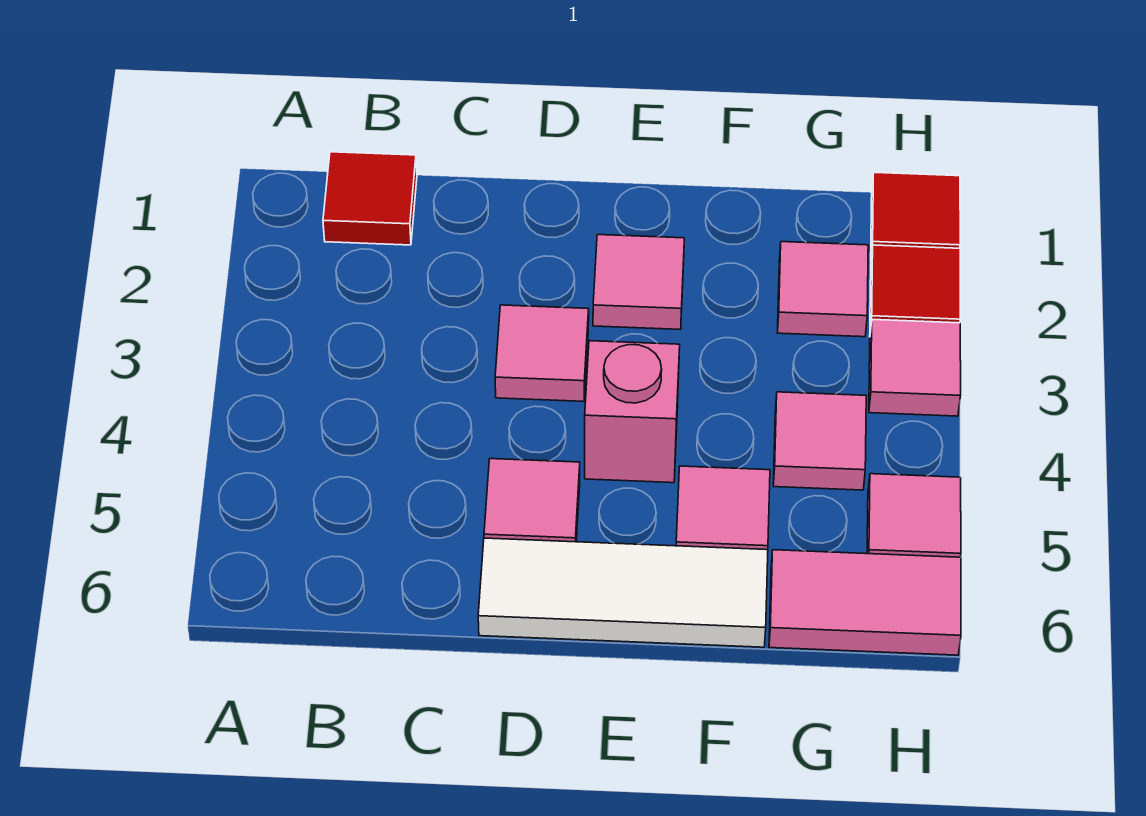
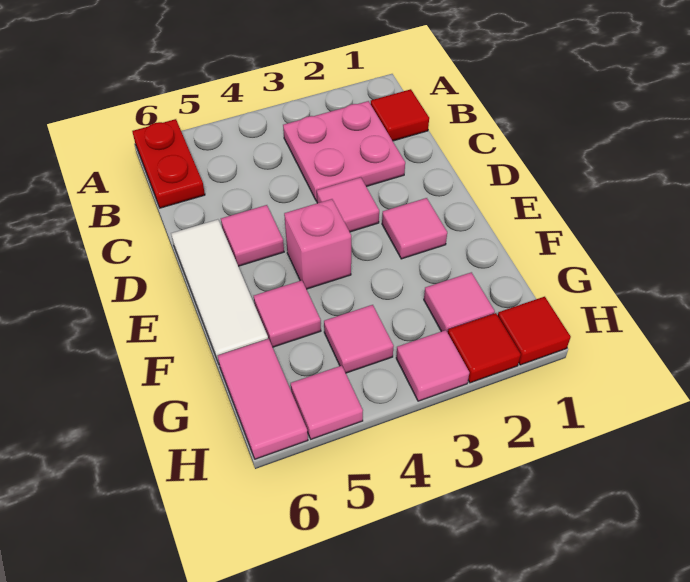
none -> red 1x2 plate [132,119,205,208]
none -> pink 2x2 plate [283,101,405,201]

